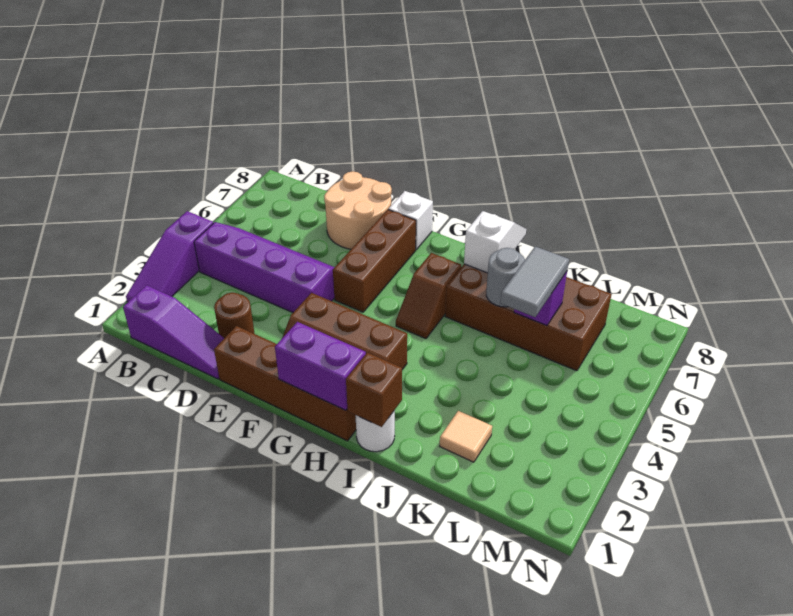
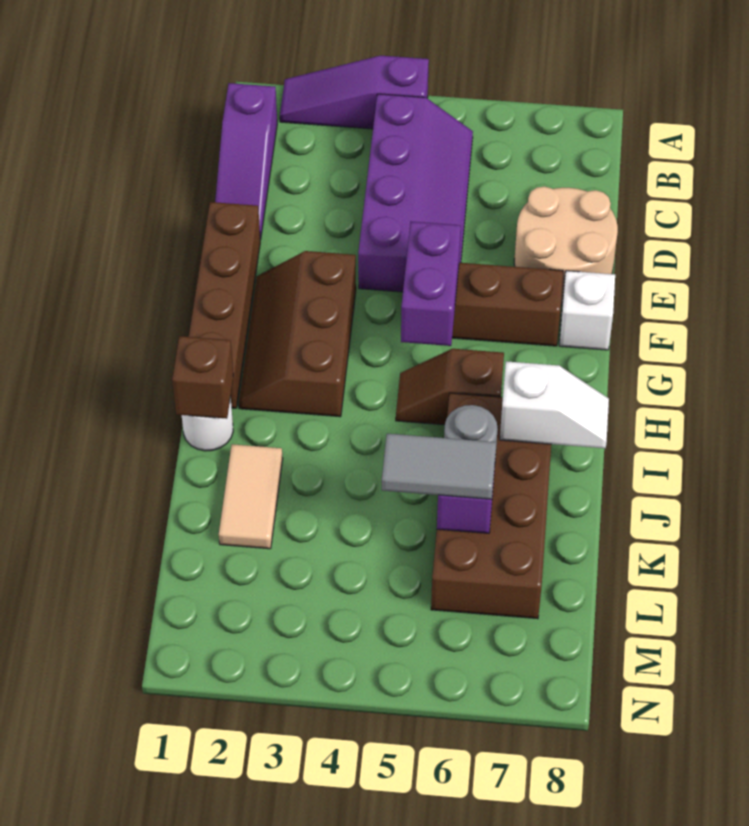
brown 1x1 round brick [214,292,255,338] -> none
purple 1x2 brick [275,322,366,410] -> purple 1x2 brick moved to [401,222,461,346]
tan 1x1 tile [440,411,492,462] -> tan 1x2 tile [219,444,283,549]

